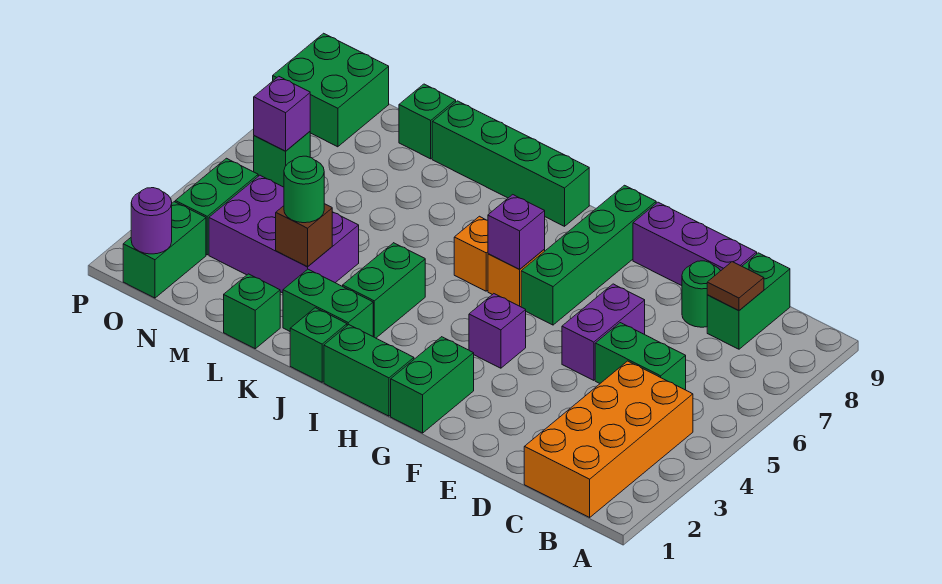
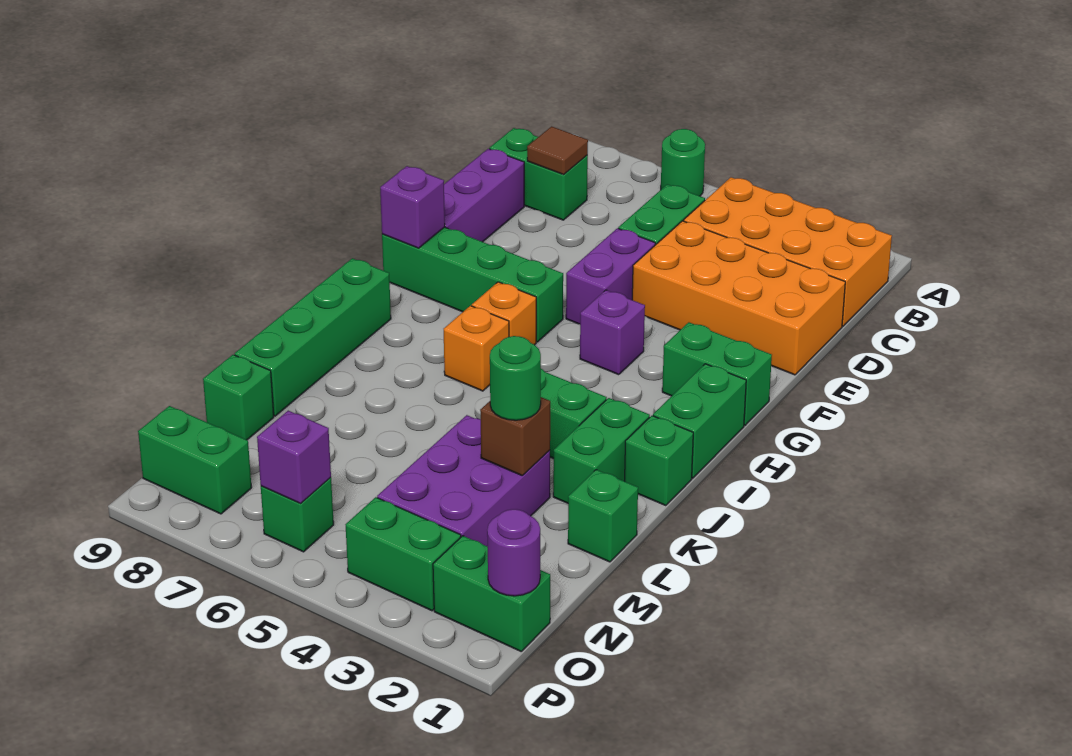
none -> orange 2x4 brick [632,221,845,375]
green 1x1 round brick [682,261,720,327] -> green 1x1 round brick moved to [661,129,705,196]
purple 1x2 brick [562,284,645,380] -> purple 1x2 brick turned to [566,228,655,324]
purple 1x1 brick [488,195,545,269] -> purple 1x1 brick moved to [380,166,445,248]
green 2x2 brick [273,33,389,147] -> green 1x2 brick [138,406,252,514]

